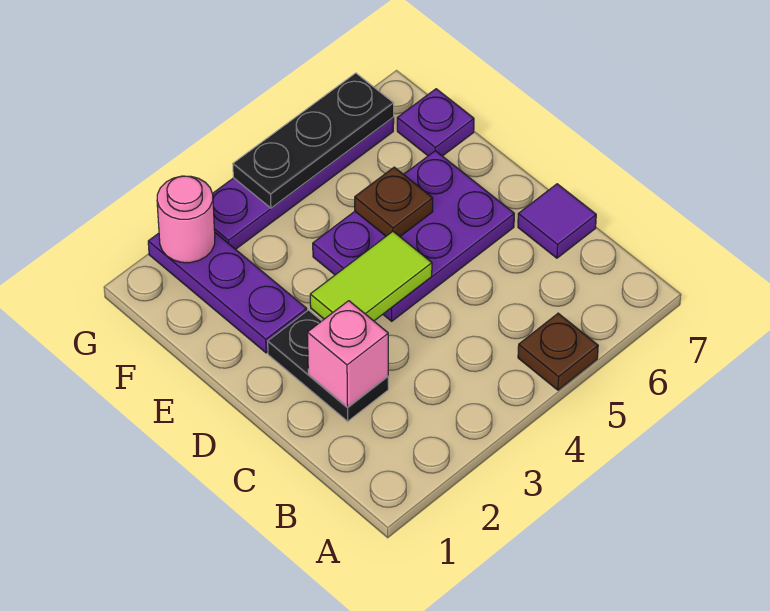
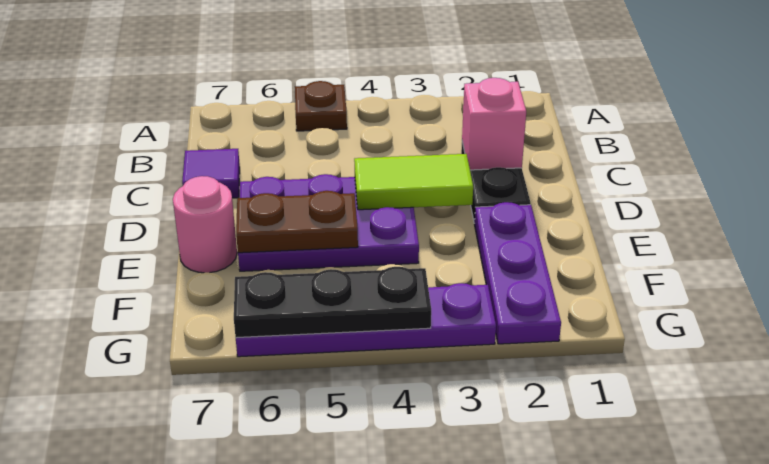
brown 1x1 plate [355,167,433,236] -> brown 1x2 plate [236,191,358,253]
purple 1x1 plate [397,89,474,156] -> none
pink 1x1 round brick [157,176,215,263] -> pink 1x1 round brick moved to [173,176,237,273]

